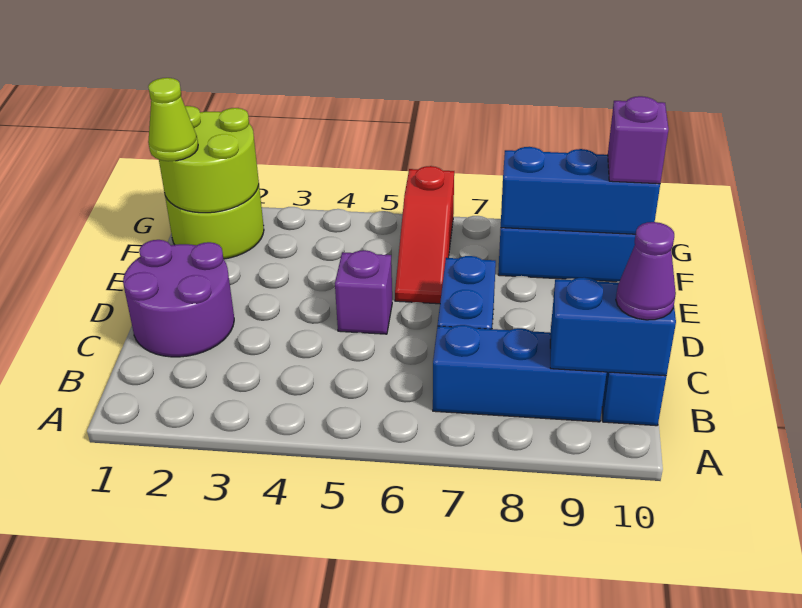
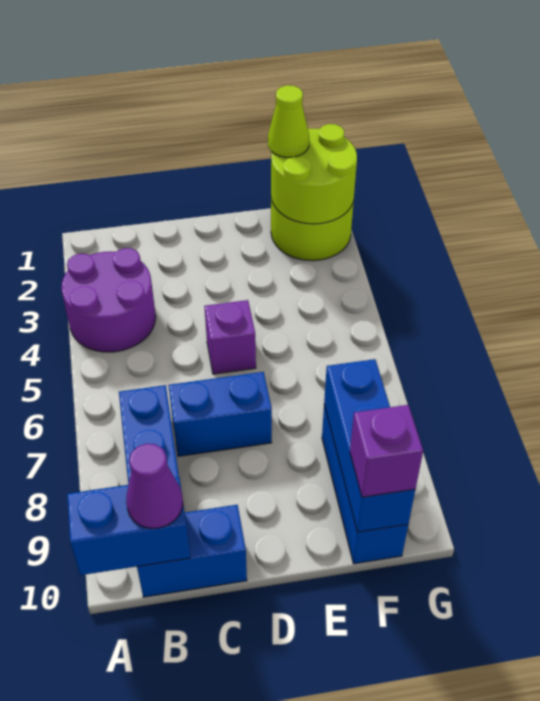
blue 1x2 brick [550,277,676,376] -> blue 1x2 brick turned to [67,477,190,575]
purple 2x2 round brick [123,240,234,357] -> purple 2x2 round brick moved to [61,248,156,352]
red 1x3 slope [395,166,454,304] -> none

